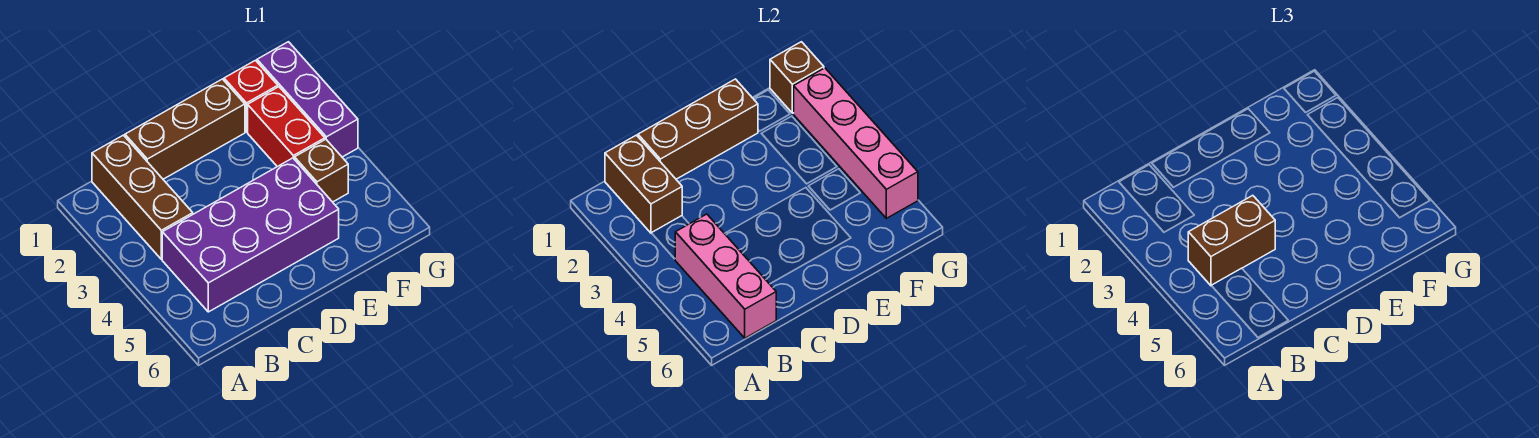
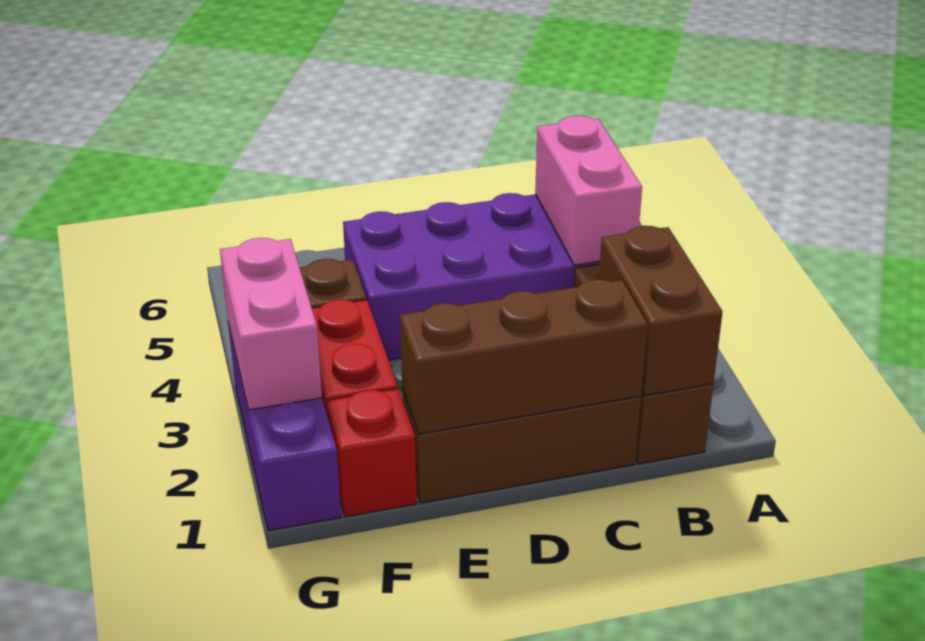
pink 1x3 brick [675,214,776,338] -> pink 1x2 brick [535,116,642,265]
brown 1x2 brick [1188,195,1275,286] -> none
brown 1x1 brick [770,42,824,113] -> none
pink 1x4 brick [793,68,918,218] -> pink 1x2 brick [220,238,322,410]

